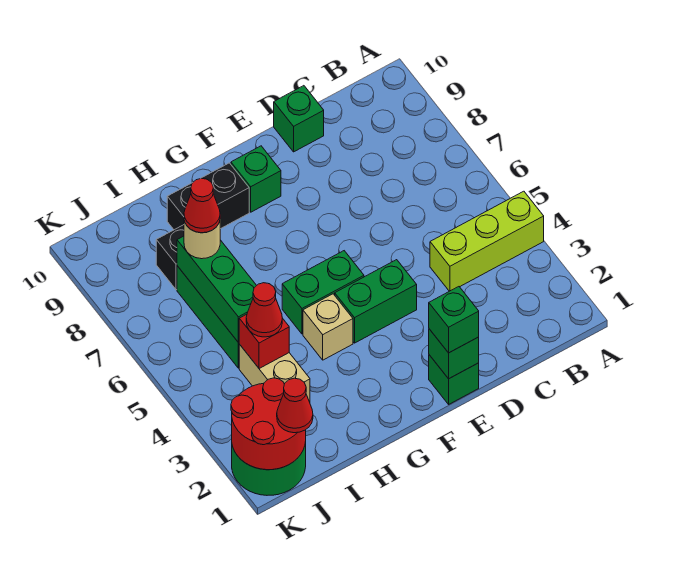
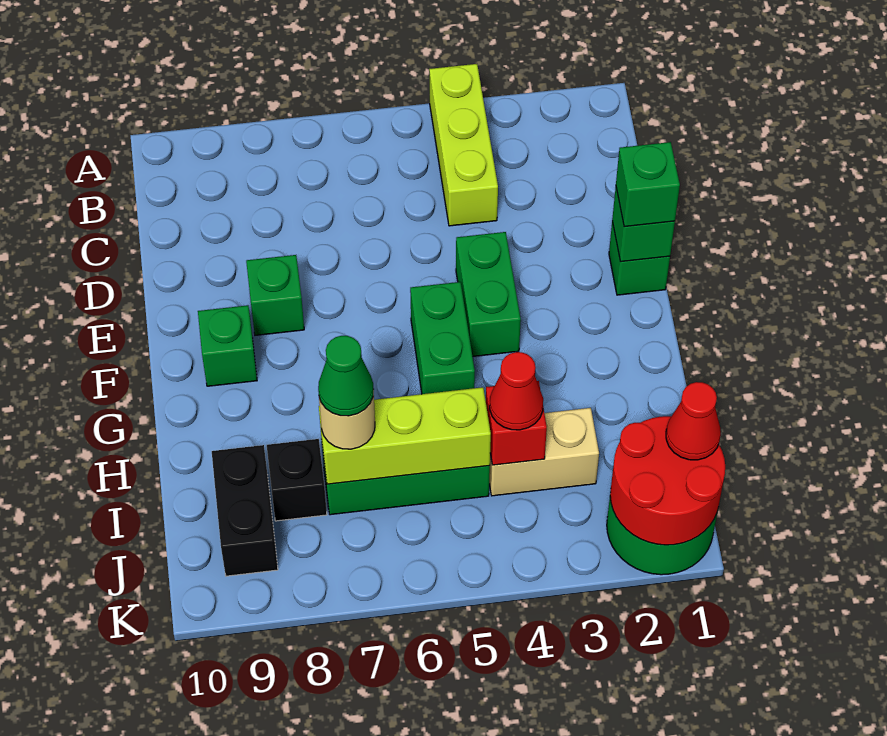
green 1x1 brick [274,86,324,152] -> green 1x1 brick moved to [246,255,304,335]
tan 1x1 brick [303,294,353,360] -> none
black 1x2 brick [167,163,249,230] -> black 1x2 brick moved to [212,445,278,576]
green 1x3 brick [177,236,257,342] -> lime 1x3 brick [319,387,491,484]
red 1x1 cone [184,178,220,233] -> green 1x1 cone [318,336,374,416]

